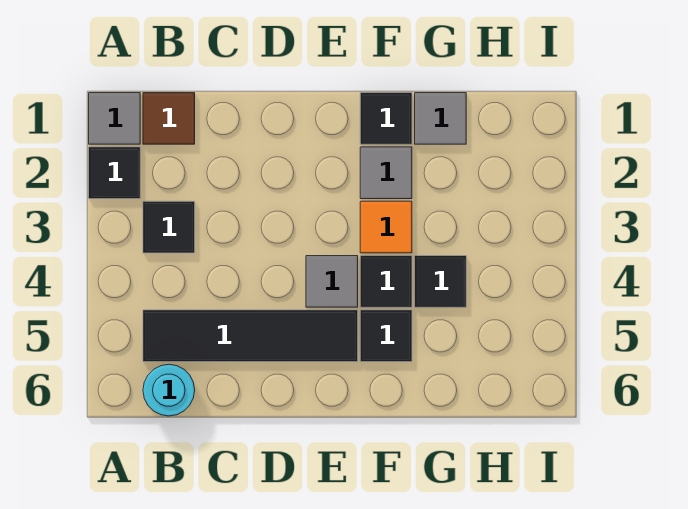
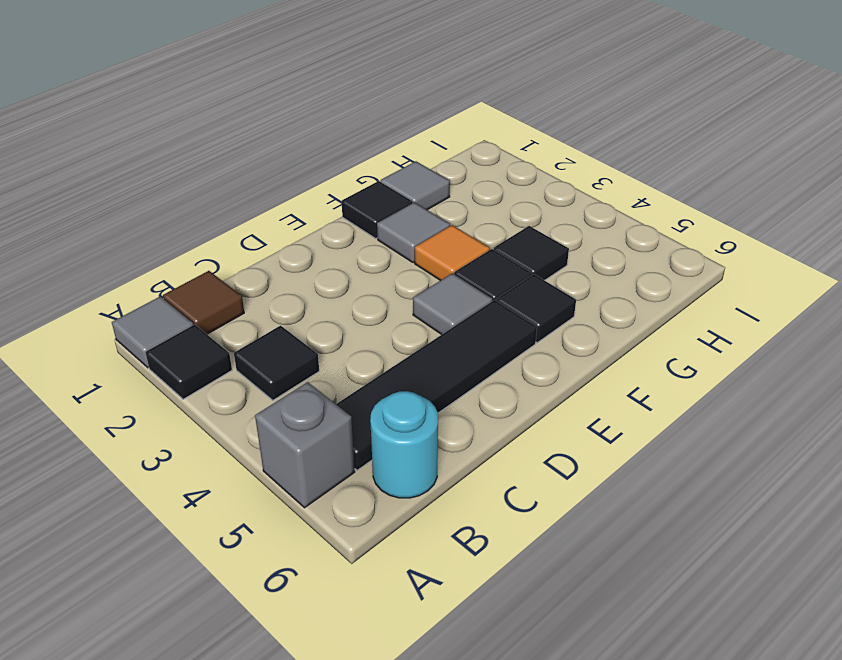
none -> grey 1x1 brick [255,382,355,508]

